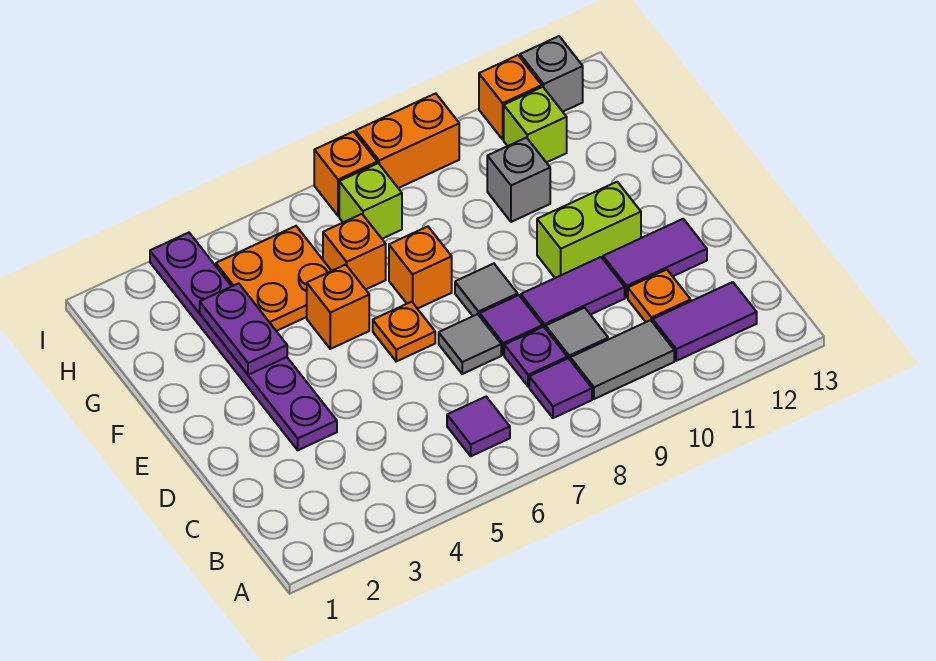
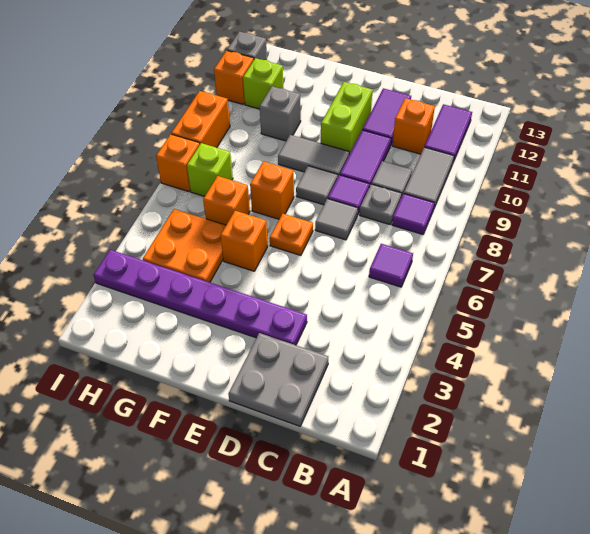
none -> grey 2x2 plate [229,333,328,426]
purple 1x1 plate [504,327,567,387] -> grey 1x1 plate [360,184,402,225]
orange 1x1 plate [628,270,691,322] -> orange 1x1 brick [392,98,435,154]
none -> grey 1x2 tile [278,135,349,176]
purple 1x2 plate [200,283,287,375] -> none

